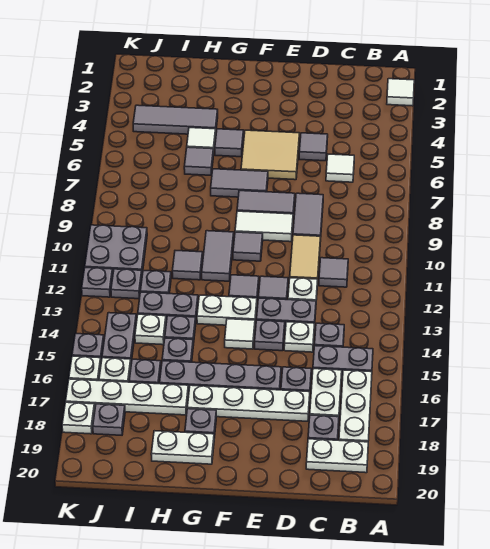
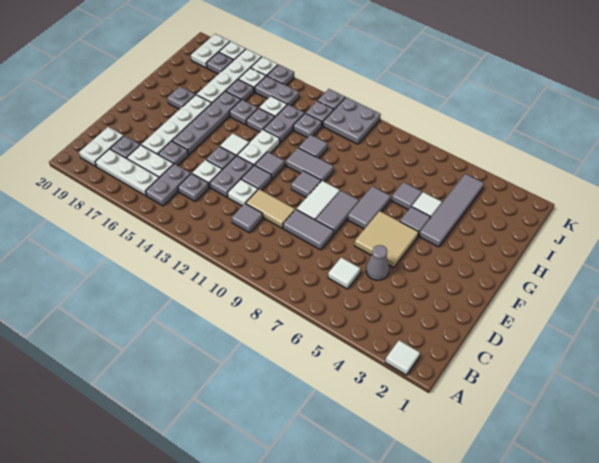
grey 1x1 tile [299,133,328,161] -> grey 1x1 cone [366,245,389,280]
white 1x2 plate [151,431,214,464] -> white 1x2 plate moved to [191,34,230,68]
grey 1x3 tile [133,105,218,134] -> grey 1x4 tile [419,174,484,247]

